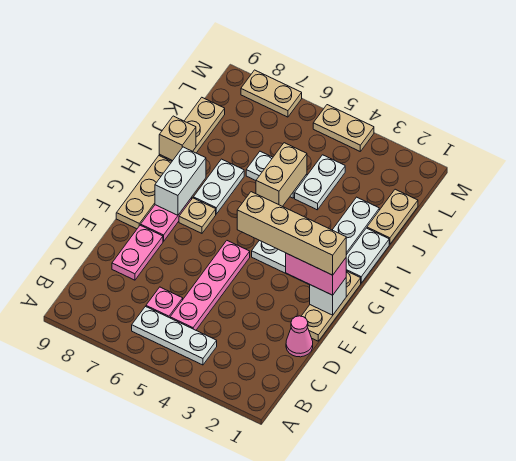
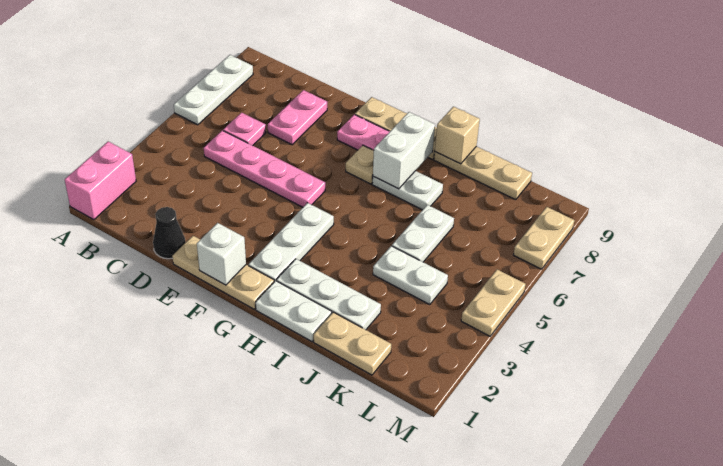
white 1x3 plate [132,307,217,365] -> white 1x3 plate moved to [174,55,253,125]
pink 1x1 cone [286,316,313,357] -> black 1x1 cone [153,207,185,259]
pink 1x2 plate [112,225,163,280] -> pink 1x2 plate turned to [268,90,327,145]
pink 1x2 brick [286,253,346,295] -> pink 1x2 brick moved to [65,142,136,220]
tan 1x4 brick [237,192,346,275] -> none
white 1x2 brick [155,147,206,215] -> white 1x2 brick turned to [373,112,435,189]
tan 1x2 brick [256,143,307,206] -> none

